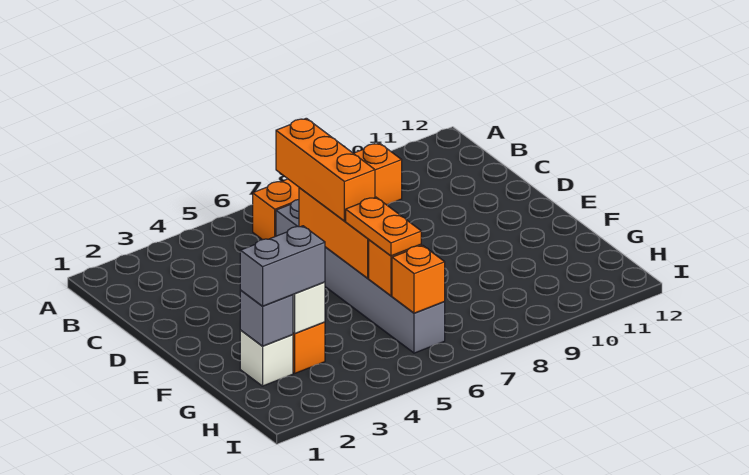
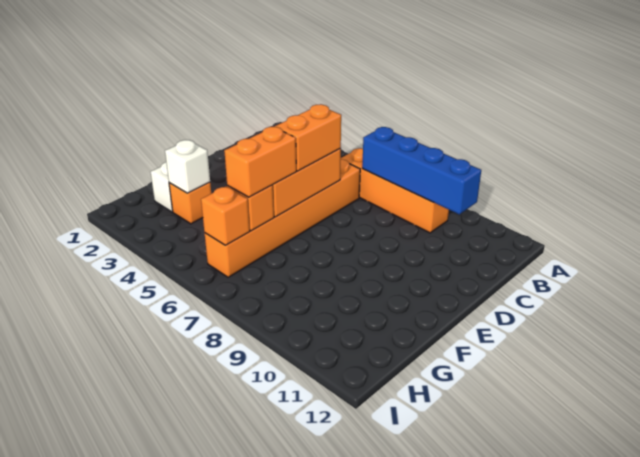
none -> blue 1x4 brick [362,127,481,214]
grey 1x6 brick [276,200,445,353] -> orange 1x6 brick [205,159,360,277]
orange 1x3 brick [276,118,375,221] -> orange 1x2 brick [275,104,341,171]
orange 1x2 plate [346,197,421,256] -> orange 1x2 brick [224,127,296,197]
grey 1x1 brick [240,290,293,346] -> none
grey 1x2 brick [240,226,325,306] -> none

